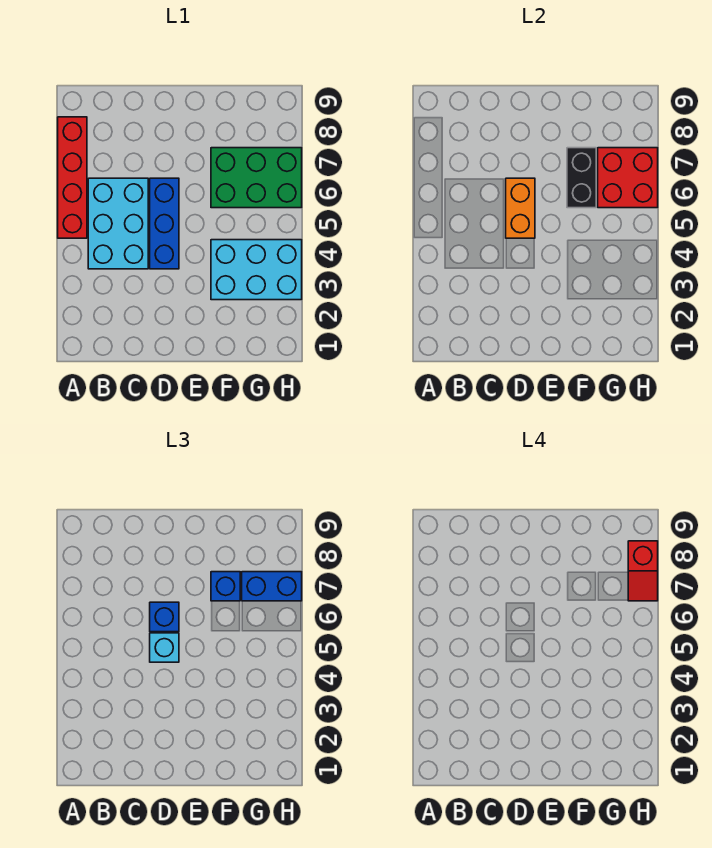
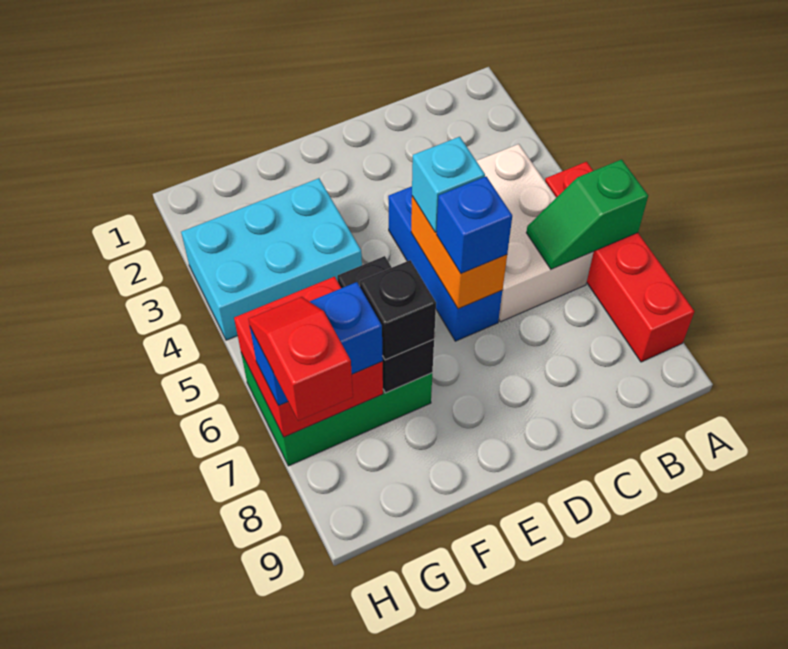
none -> green 1x2 slope [526,160,648,269]
cyan 2x3 brick [88,178,148,269] -> white 2x3 brick [477,144,594,322]
blue 1x1 brick [211,572,240,601] -> black 1x1 brick [360,260,436,360]

